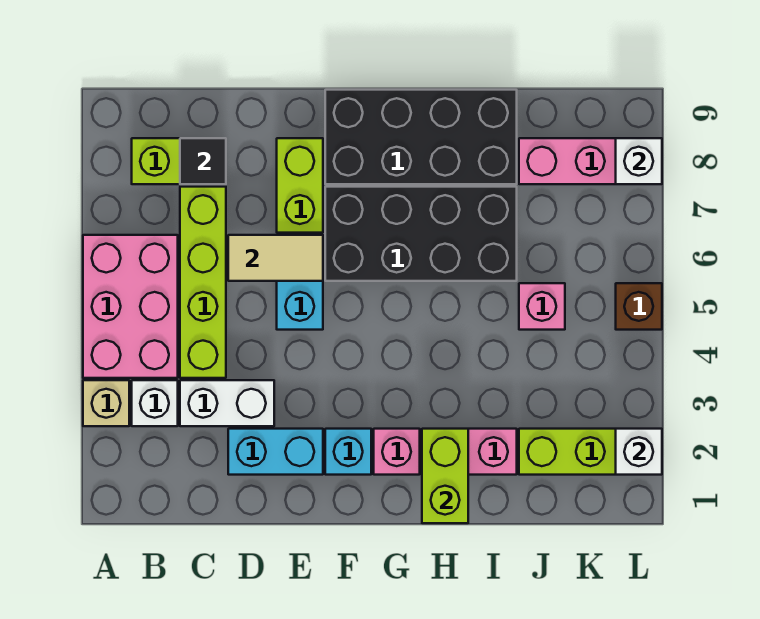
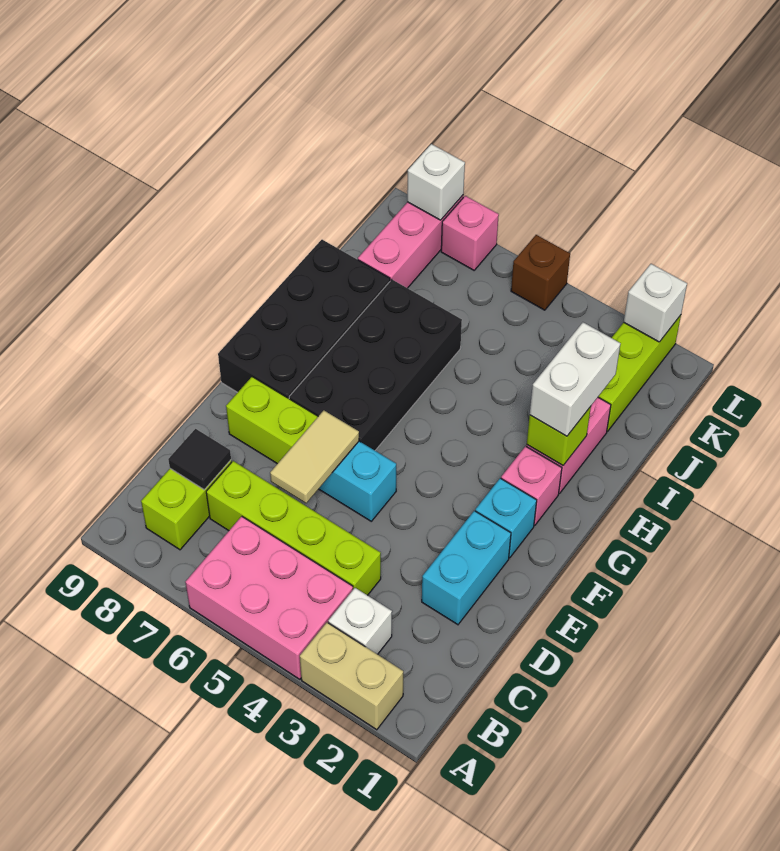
tan 1x1 brick [83,380,129,426] -> tan 1x2 brick [300,623,403,730]
white 1x2 brick [180,380,274,426] -> white 1x2 brick moved to [530,322,621,436]
lime 1x2 brick [422,429,468,523] -> lime 1x1 brick [527,407,591,465]
pink 1x1 brick [519,283,565,330] -> pink 1x1 brick moved to [441,196,499,270]

